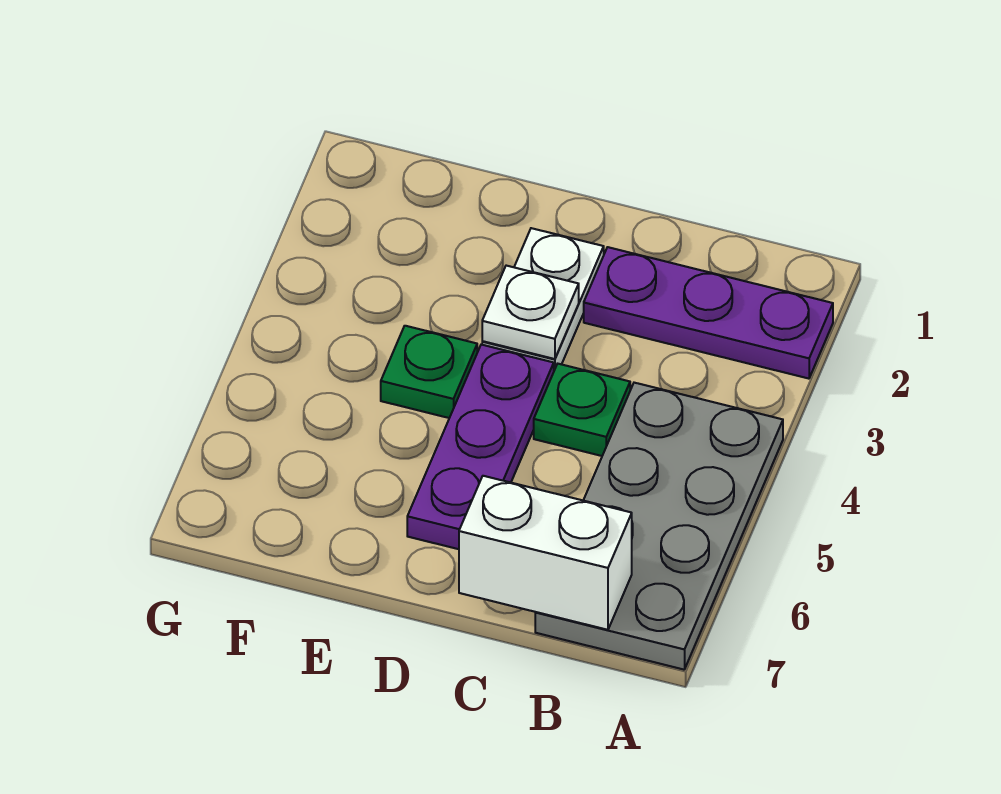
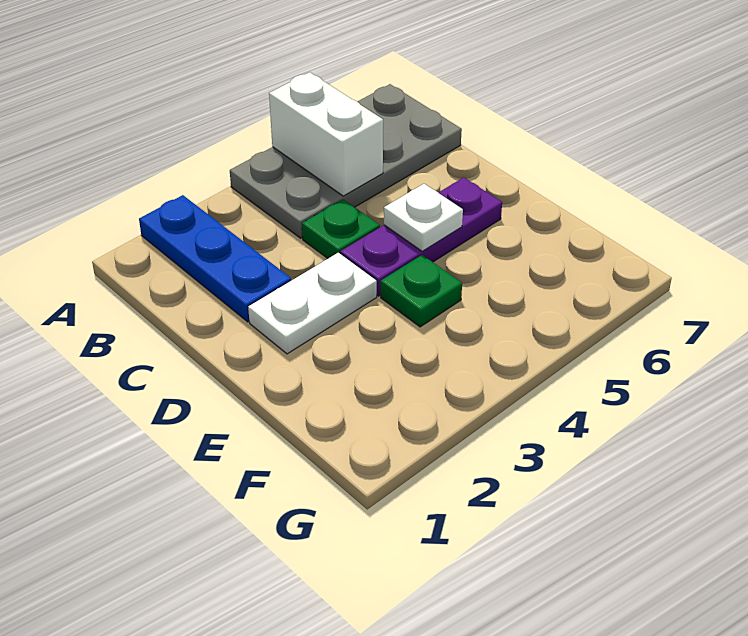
purple 1x3 plate [584,247,833,379] -> blue 1x3 plate [139,195,291,322]
white 1x2 brick [459,476,632,630] -> white 1x2 brick moved to [269,72,383,196]
white 1x1 plate [482,266,579,359] -> white 1x1 plate moved to [384,184,463,251]

